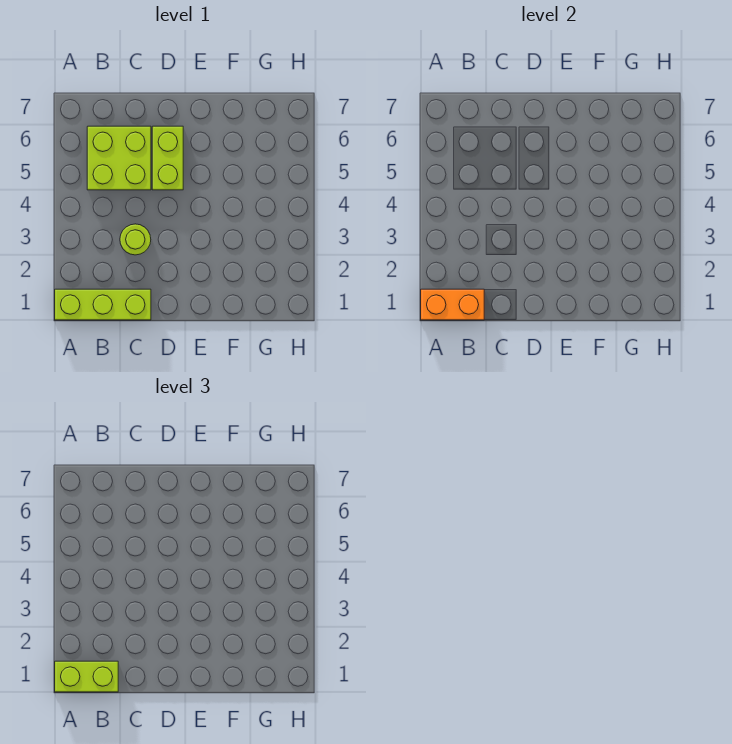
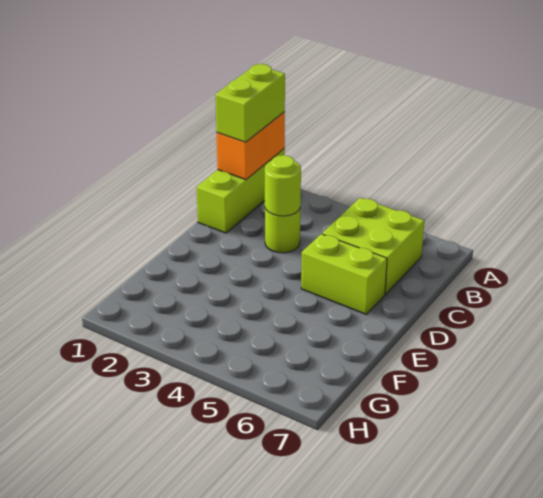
none -> lime 1x1 round brick [265,155,301,216]

